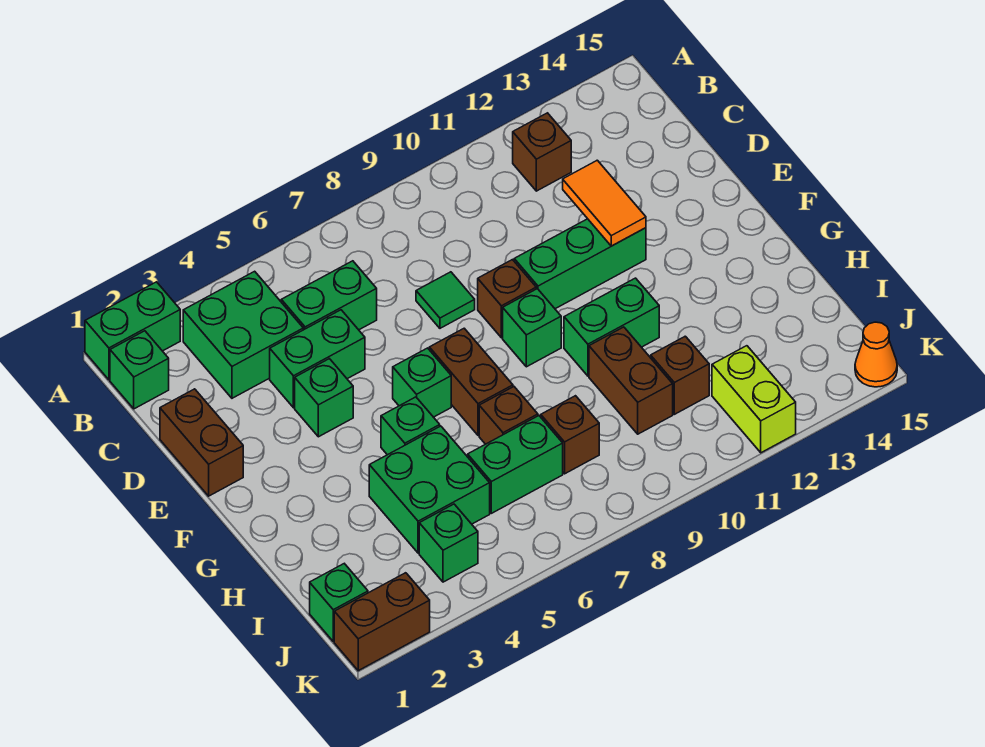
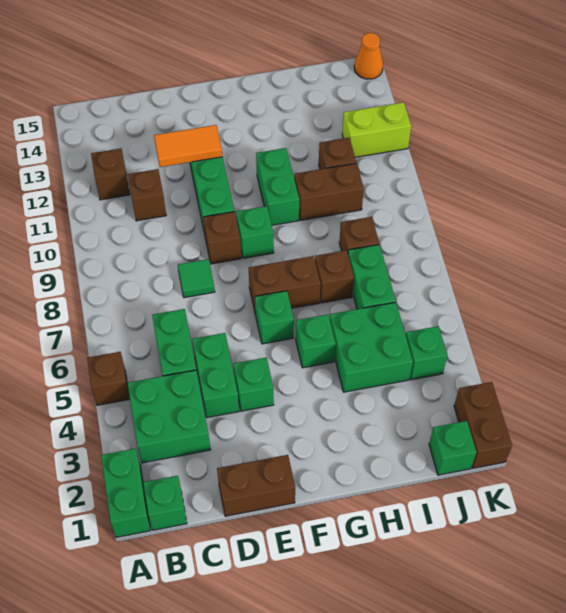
none -> brown 1x1 brick [87,352,130,405]
none -> brown 1x1 brick [128,169,166,221]

